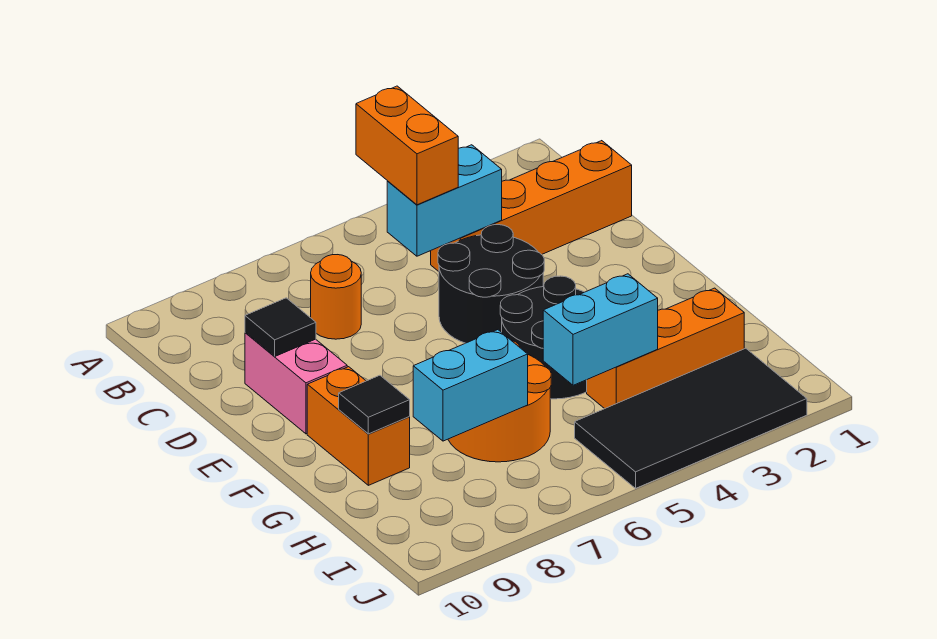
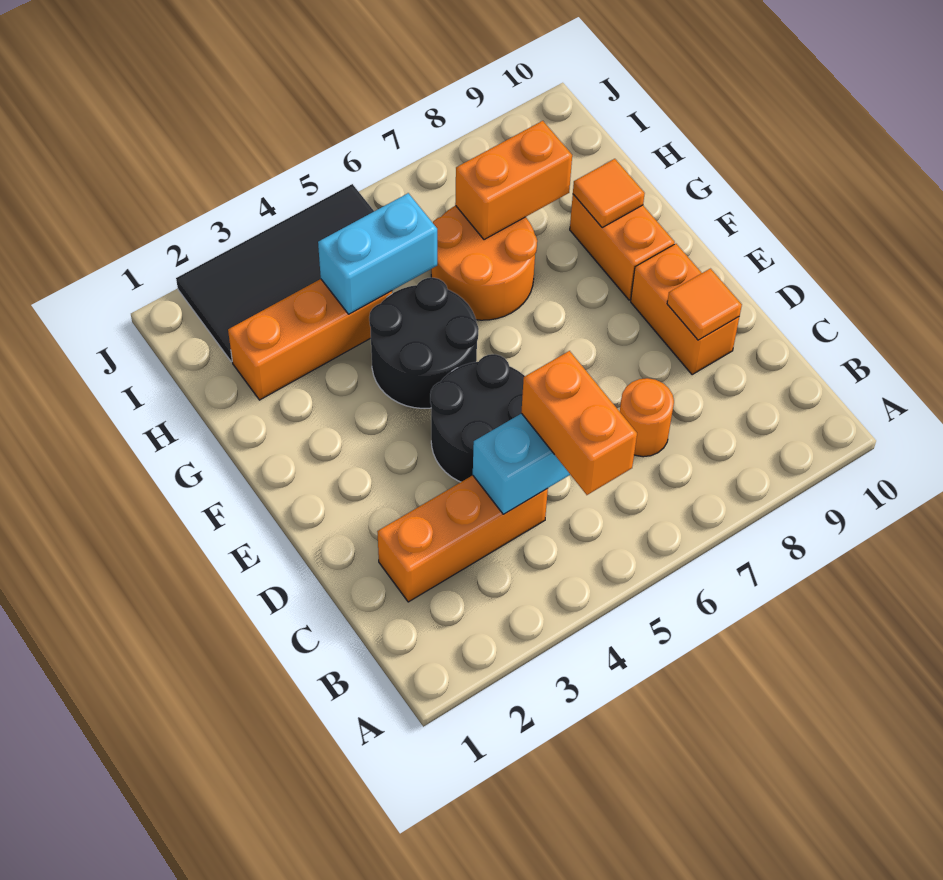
orange 1x4 brick [431,141,632,271] -> orange 1x3 brick [377,475,548,602]
pink 1x2 brick [245,333,347,434] -> orange 1x2 brick [631,244,739,375]
black 1x1 tile [245,298,316,356] -> orange 1x1 tile [667,269,742,340]
black 1x1 tile [339,375,410,434] -> orange 1x1 tile [573,159,645,227]
cyan 1x2 brick [413,330,528,441] -> orange 1x2 brick [455,121,572,240]

